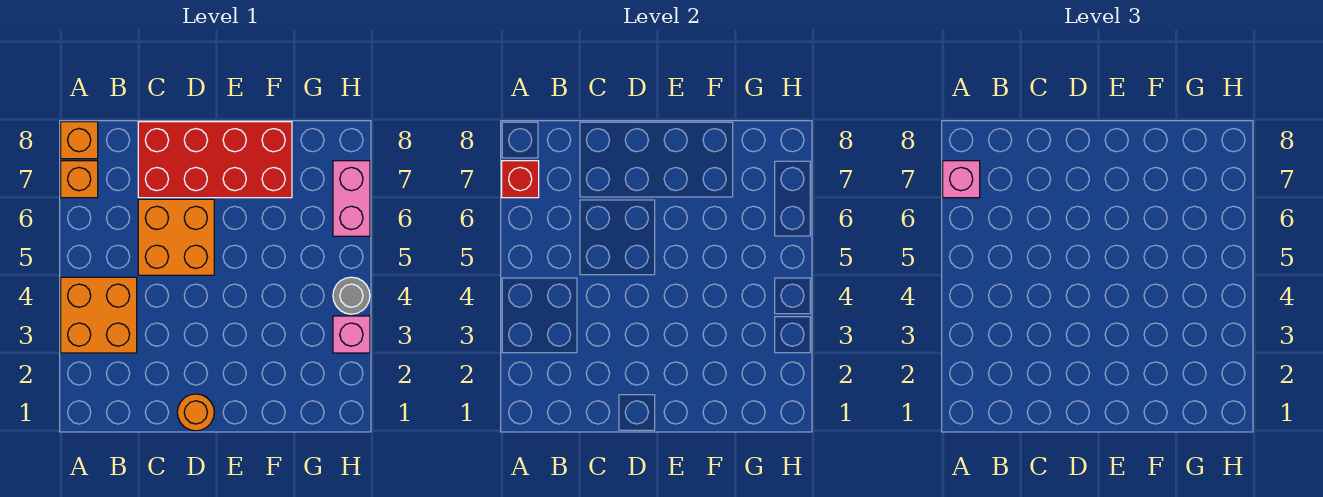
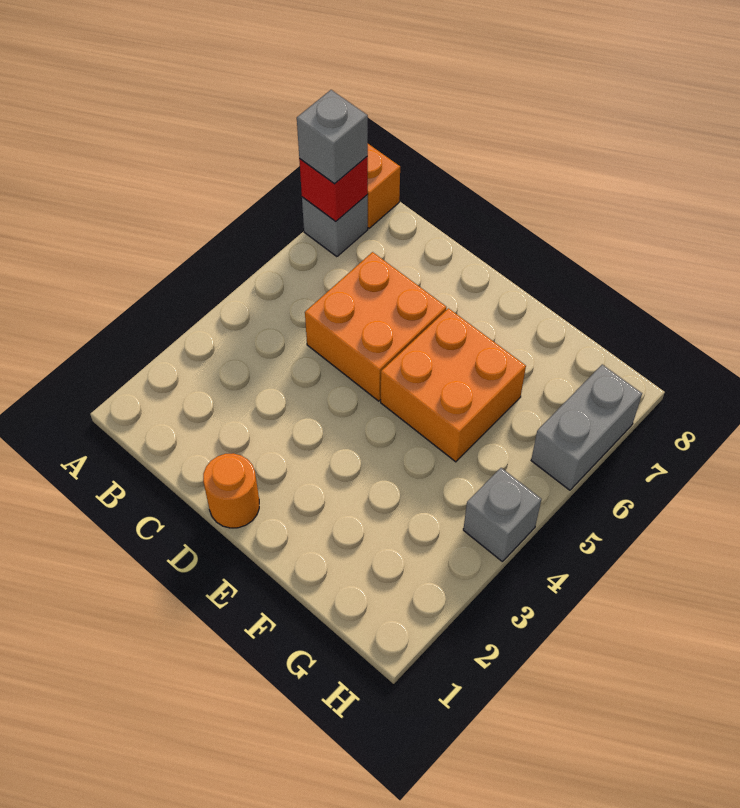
orange 2x2 brick [61,277,137,353] -> orange 2x2 brick moved to [381,308,526,462]
orange 1x1 brick [61,161,98,198] -> grey 1x1 brick [302,195,368,257]
pink 1x1 brick [943,161,980,198] -> grey 1x1 brick [297,90,368,184]
red 2x4 brick [138,122,292,198] -> none
pink 1x1 brick [333,316,370,353] -> none
grey 1x1 round brick [333,277,370,314] -> grey 1x1 brick [463,468,541,562]
pink 1x2 brick [333,161,370,236] -> grey 1x2 brick [531,365,642,490]

